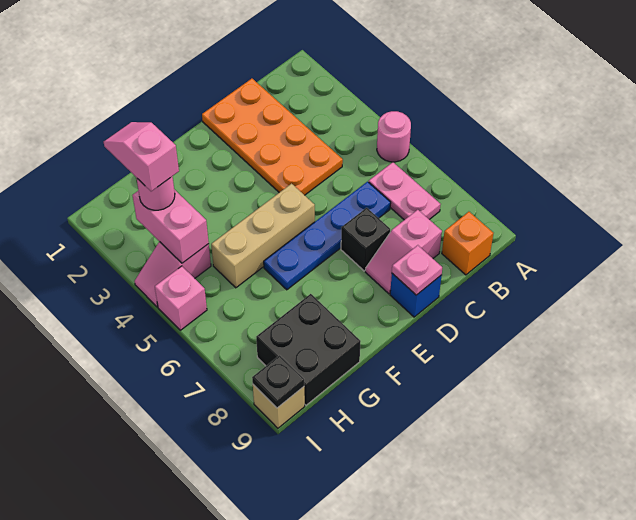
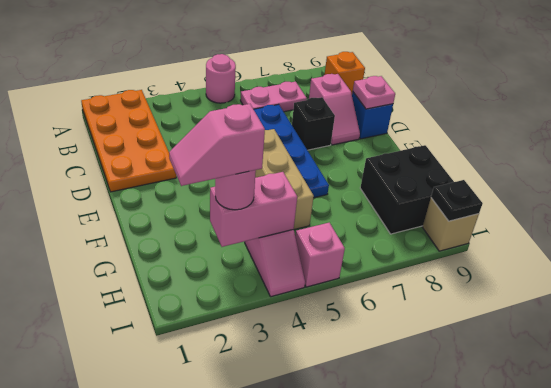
orange 2x4 plate [202,79,343,195] -> orange 2x4 plate turned to [81,90,176,192]

